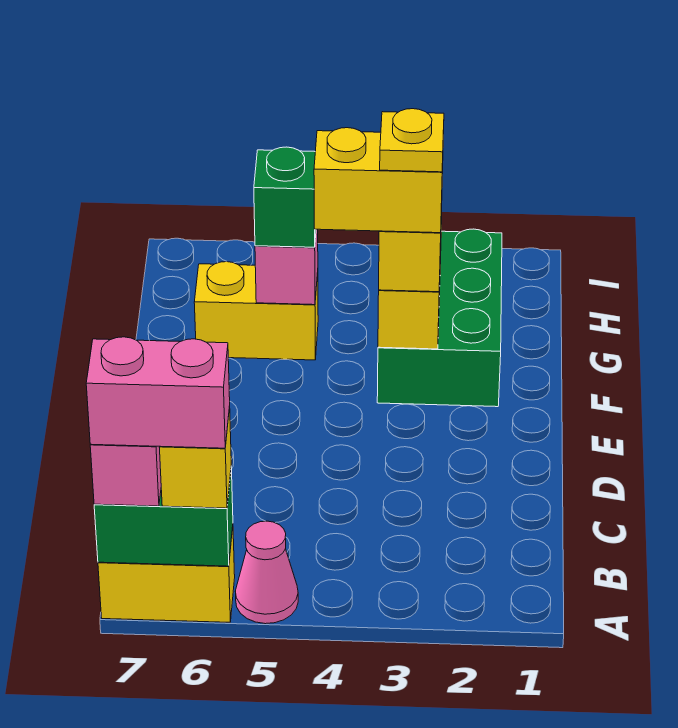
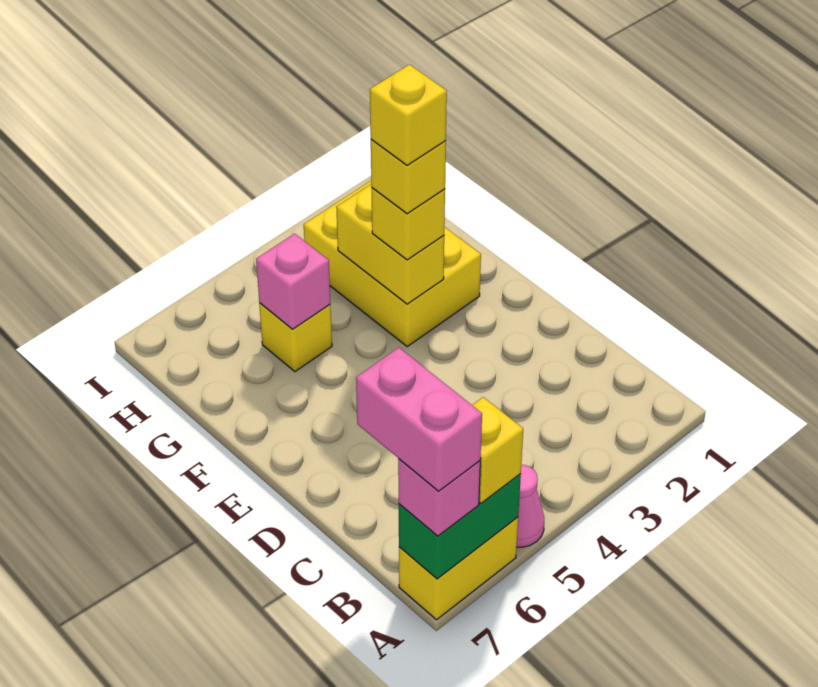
pink 1x2 brick [86,337,230,448] -> pink 1x2 brick turned to [356,348,482,491]
green 2x3 brick [377,229,502,407] -> yellow 2x3 brick [304,181,481,346]
yellow 1x2 brick [314,128,443,233] -> yellow 1x1 brick [371,140,446,214]
yellow 1x1 plate [380,109,444,172] -> yellow 1x1 brick [370,65,447,165]
yellow 1x2 brick [194,262,318,360] -> yellow 1x1 brick [259,303,332,372]
green 1x1 brick [254,147,316,247] -> none

